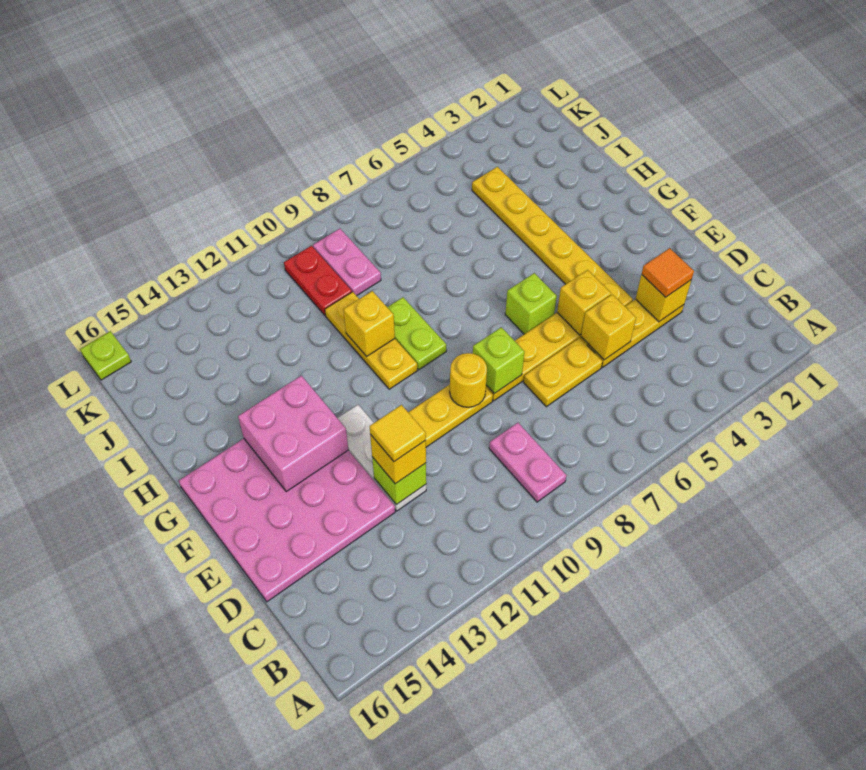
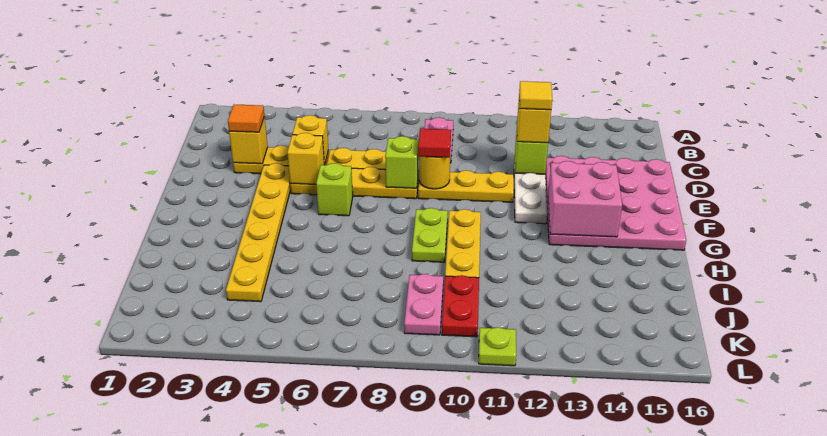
none -> red 1x1 tile [418,129,451,158]
yellow 1x1 brick [343,291,395,356] -> none
lime 1x1 plate [80,331,131,380] -> lime 1x1 plate moved to [479,327,516,366]

